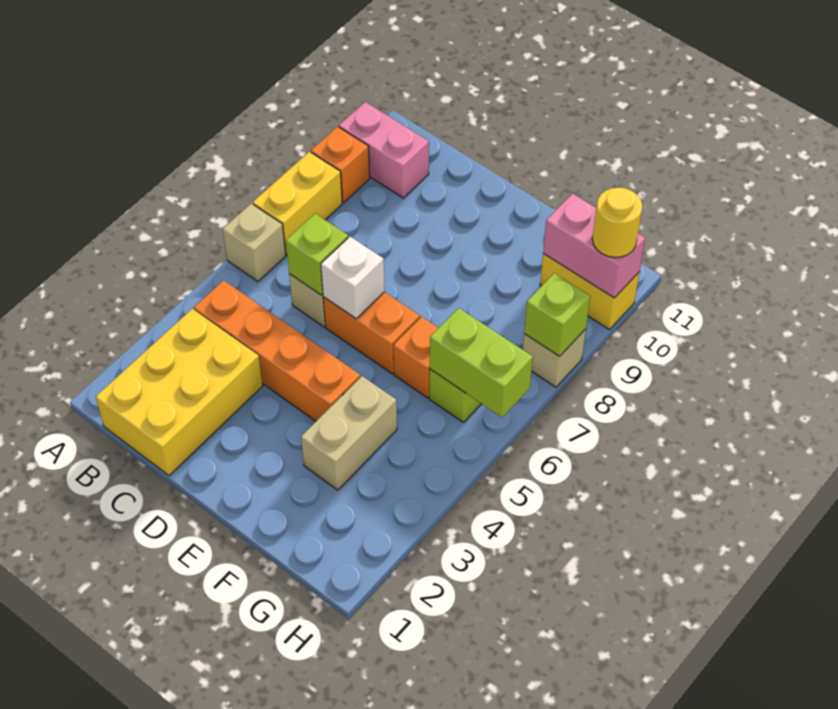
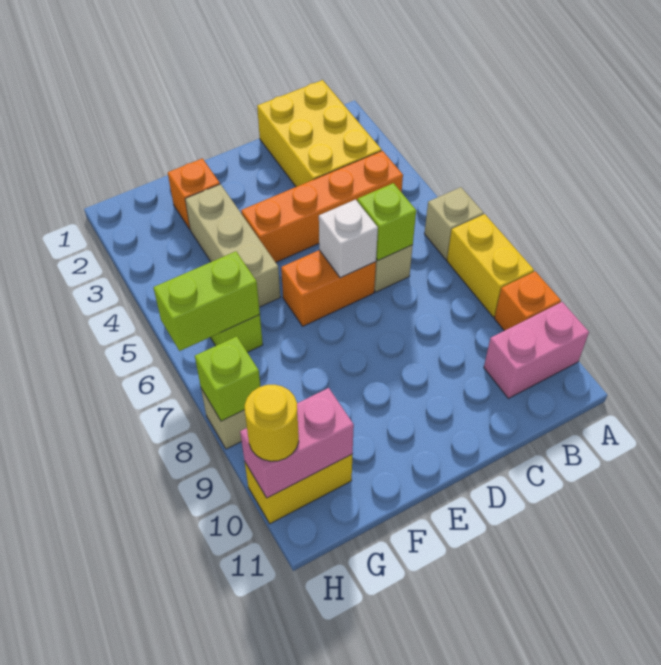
tan 1x2 brick [301,376,397,490] -> tan 1x3 brick [185,184,280,307]
orange 1x1 brick [394,317,438,398] -> orange 1x1 brick moved to [168,158,220,229]

